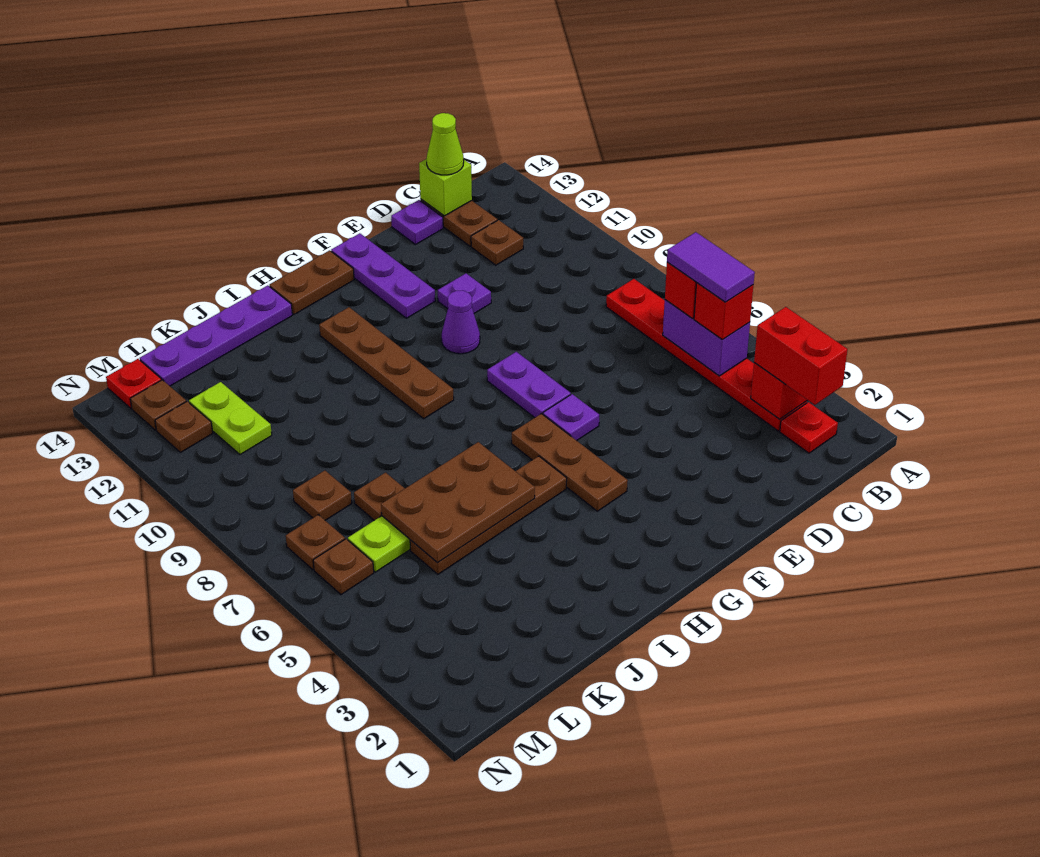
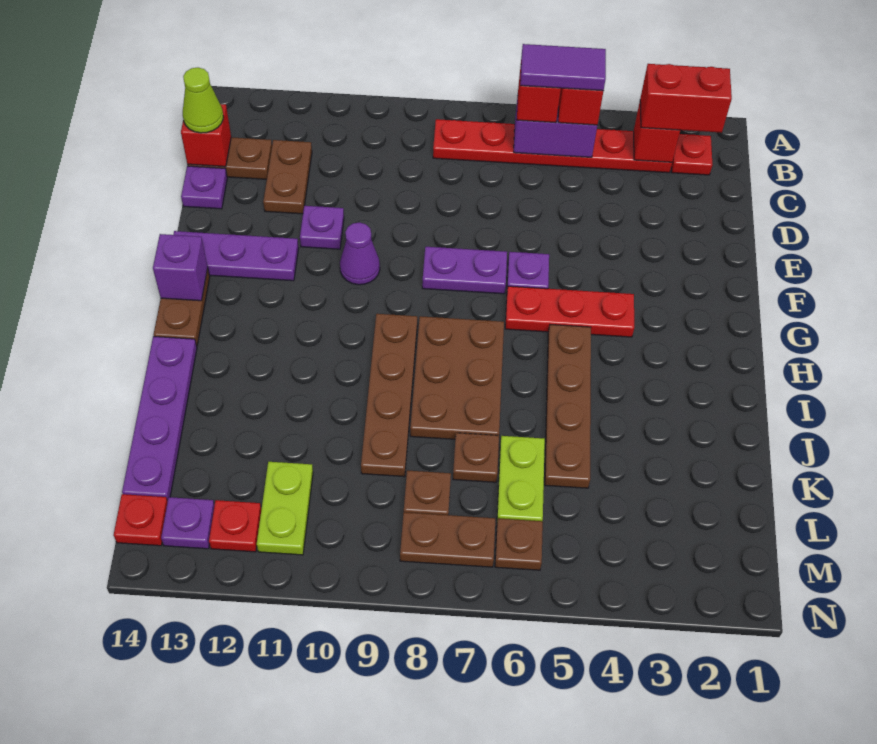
brown 1x1 plate [471,220,523,265] -> brown 1x2 plate [263,140,312,214]
lime 1x1 brick [419,159,472,216] -> red 1x1 brick [181,104,231,167]
brown 1x3 plate [512,414,628,511] -> red 1x3 plate [505,286,634,337]
none -> purple 1x1 brick [153,234,208,301]
brown 1x4 plate [319,307,454,419] -> brown 1x4 plate turned to [361,314,417,477]
brown 2x3 plate [381,442,535,562] -> brown 2x3 plate moved to [410,316,504,439]
lime 1x2 plate [189,382,272,454] -> lime 1x2 plate turned to [257,462,313,555]
brown 1x1 plate [286,515,345,570] -> brown 1x2 plate [400,512,495,567]
brown 1x1 plate [155,401,213,452] -> red 1x1 plate [209,500,261,552]
brown 1x1 plate [130,380,186,430] -> purple 1x1 plate [161,497,215,549]

